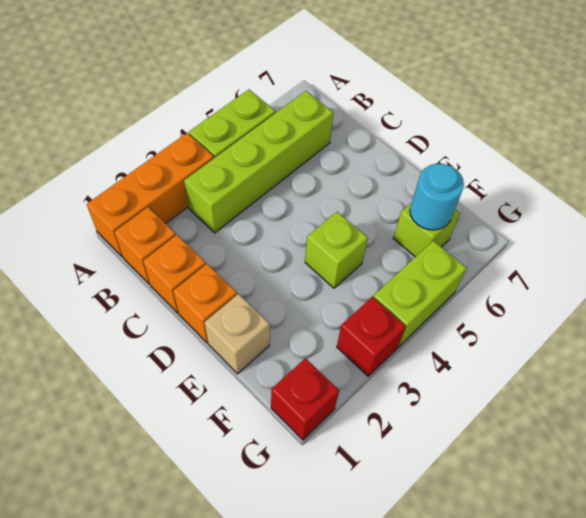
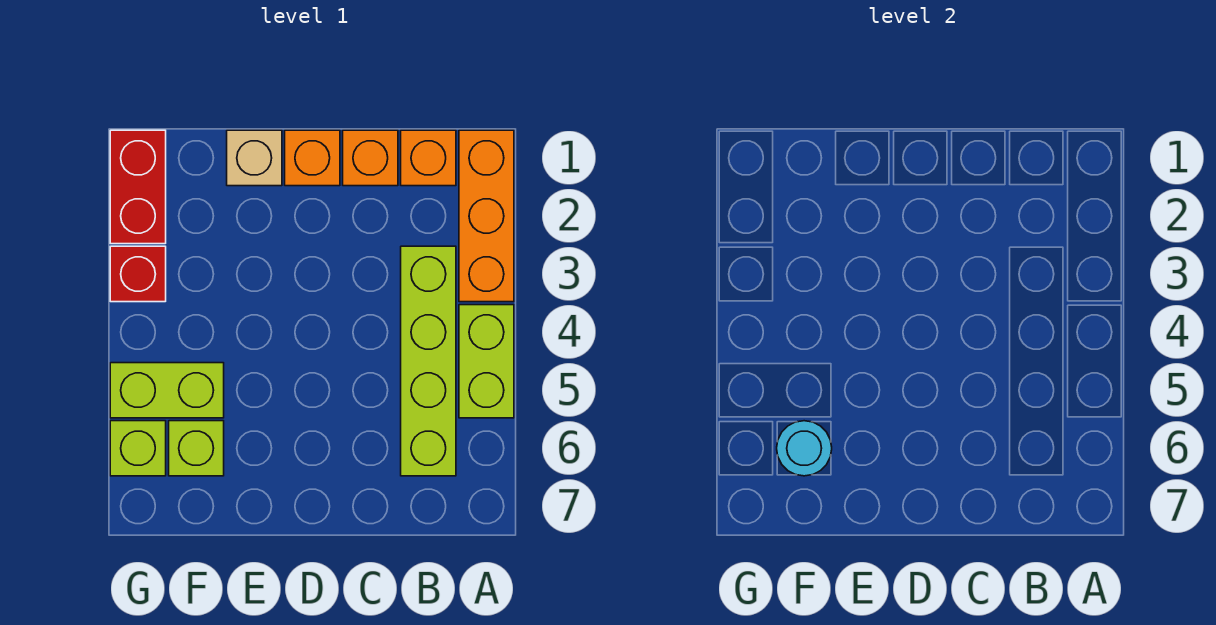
lime 1x1 brick [305,212,368,288] -> lime 1x1 brick moved to [110,421,166,476]
red 1x1 brick [271,358,339,440] -> red 1x2 brick [110,130,166,244]
lime 1x2 brick [373,241,466,347] -> lime 1x2 brick turned to [110,363,224,418]

